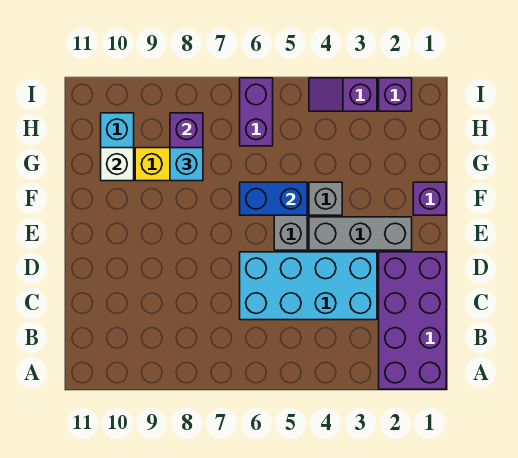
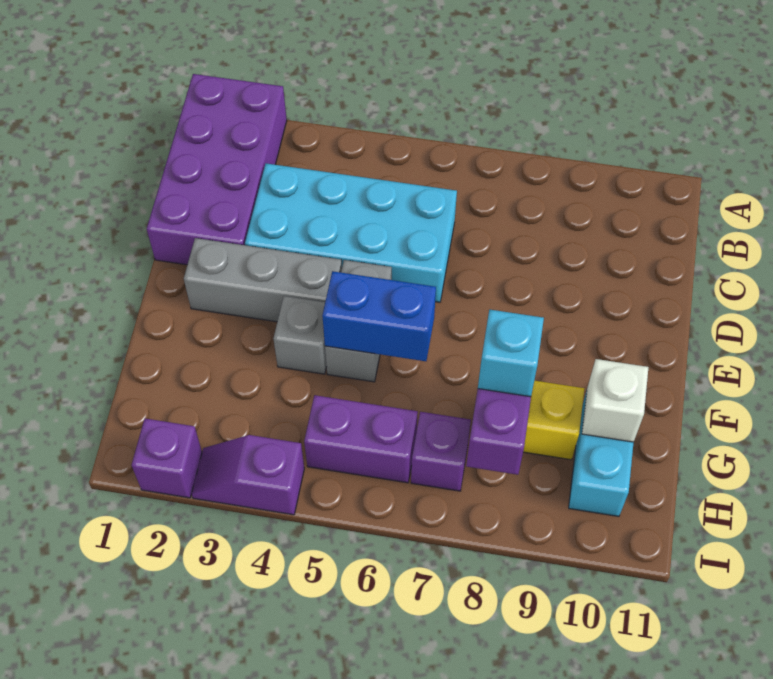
purple 1x1 brick [413,182,446,215] -> purple 1x1 brick moved to [411,412,471,491]
purple 1x2 brick [240,78,273,146] -> purple 1x2 brick turned to [304,395,418,483]
purple 1x2 slope [309,78,377,111] -> purple 1x2 slope turned to [192,435,304,515]

